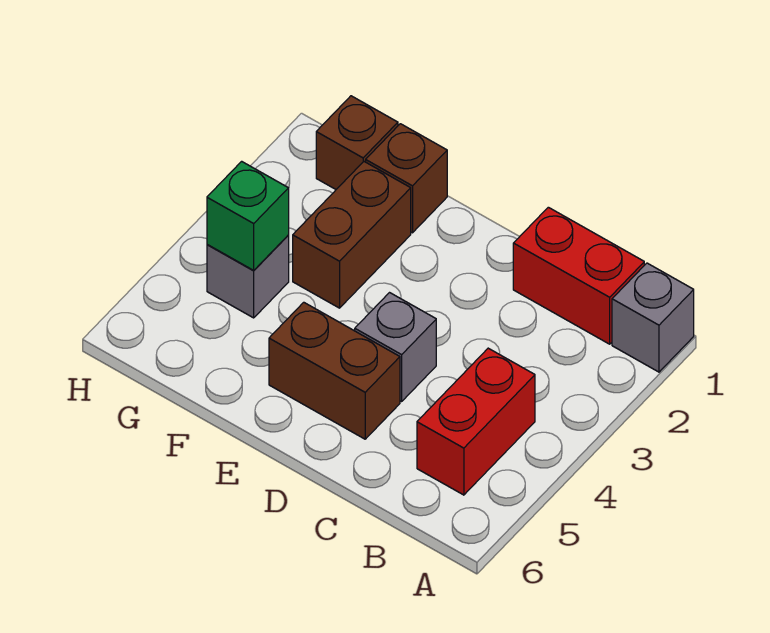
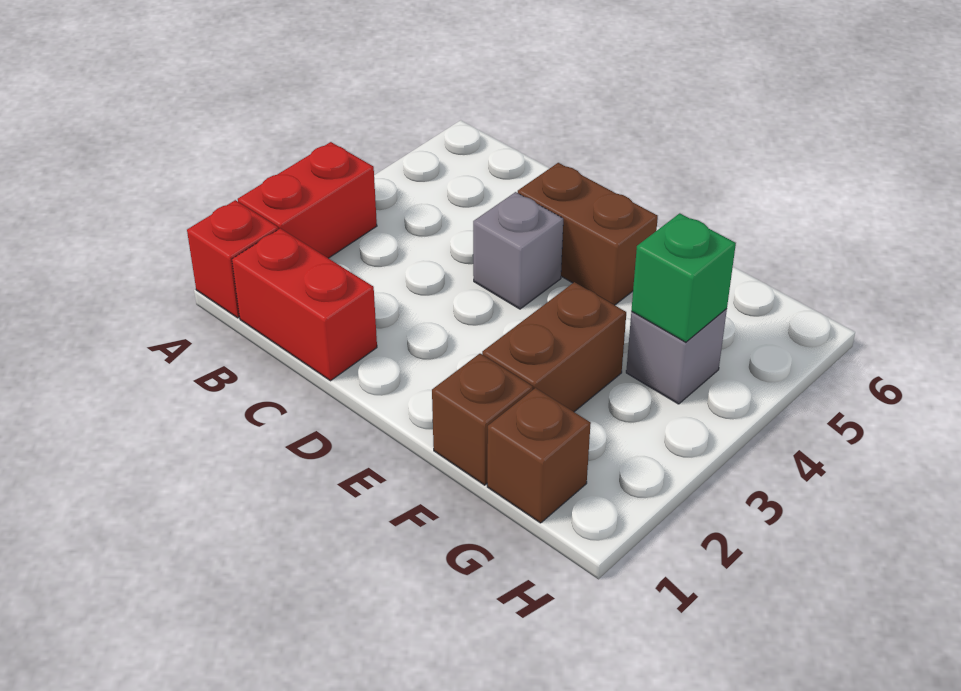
grey 1x1 brick [612,263,694,372] -> red 1x1 brick [187,200,278,318]
red 1x2 brick [417,348,535,495] -> red 1x2 brick moved to [238,142,377,258]

